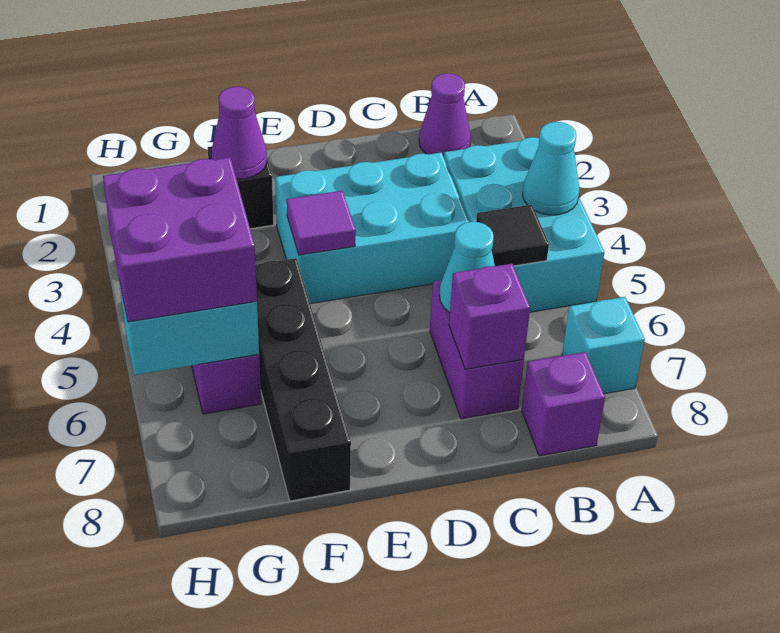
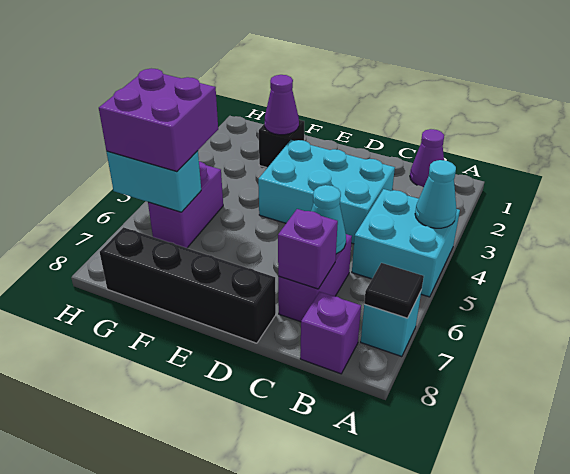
cyan 2x3 brick [444,137,604,312] -> cyan 2x2 brick [352,189,460,297]
black 1x1 tile [476,205,549,266] -> black 1x1 tile moved to [364,263,424,318]
purple 1x1 tile [287,191,356,255] -> none
black 1x4 brick [255,258,351,501] -> black 1x4 brick turned to [100,227,276,343]

